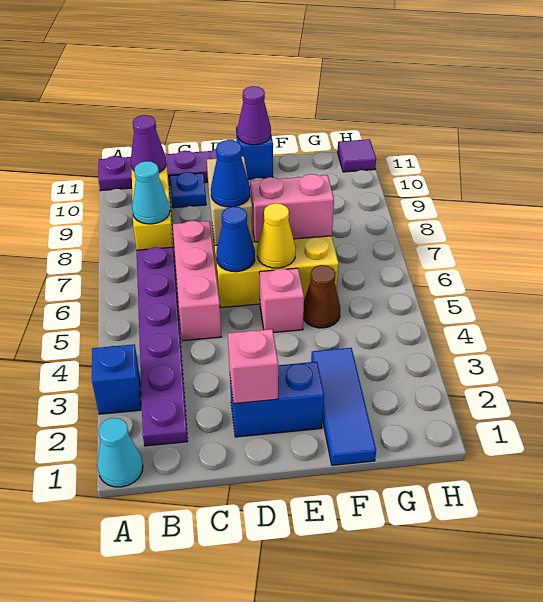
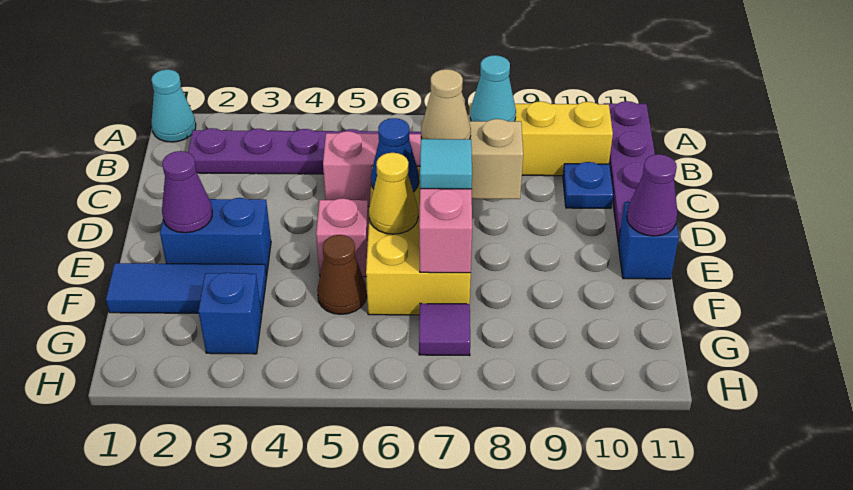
blue 1x1 brick [92,344,141,414] -> blue 1x1 brick moved to [198,272,262,354]
purple 1x1 cone [131,115,166,172] -> purple 1x1 cone moved to [162,151,212,233]
blue 1x2 brick [230,362,324,437] -> blue 1x2 brick turned to [160,198,271,276]
pink 1x1 brick [228,329,278,404] -> none
blue 1x1 cone [211,140,250,207] -> tan 1x1 cone [421,69,471,139]
none -> cyan 1x1 tile [420,139,472,189]
purple 1x1 tile [338,139,376,172] -> purple 1x1 tile moved to [419,303,470,356]

